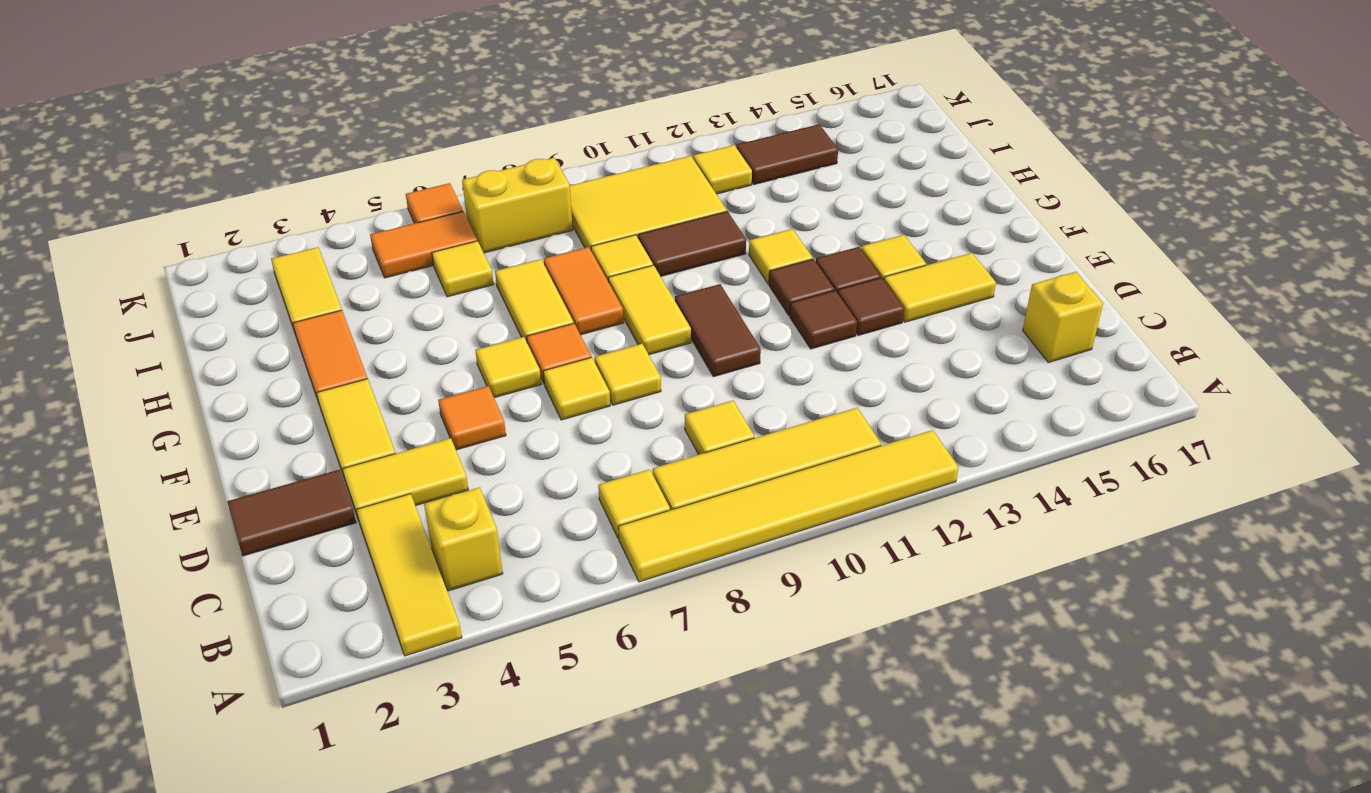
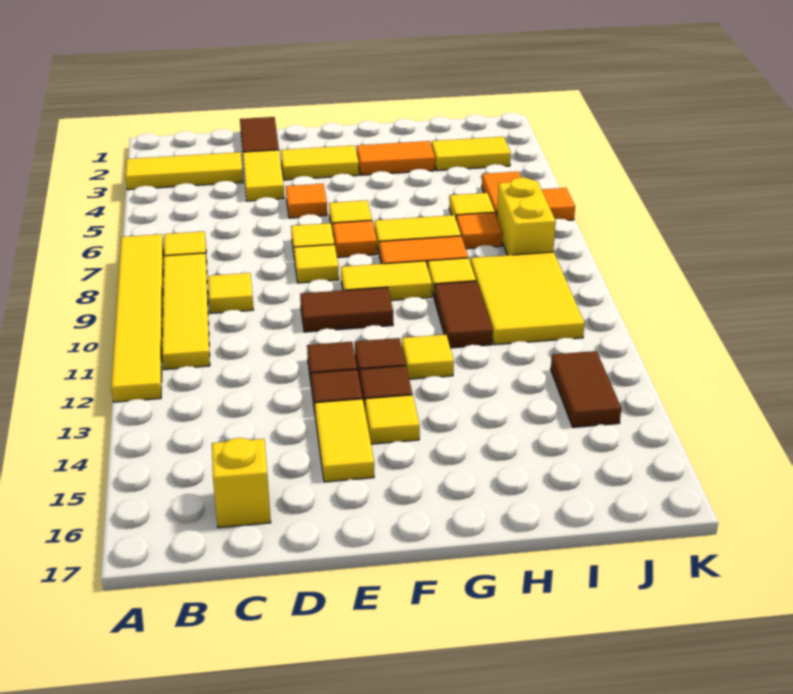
yellow 1x1 brick [424,487,503,591] -> none
none -> orange 1x1 tile [456,213,503,249]
yellow 1x1 tile [693,145,752,194] -> none

